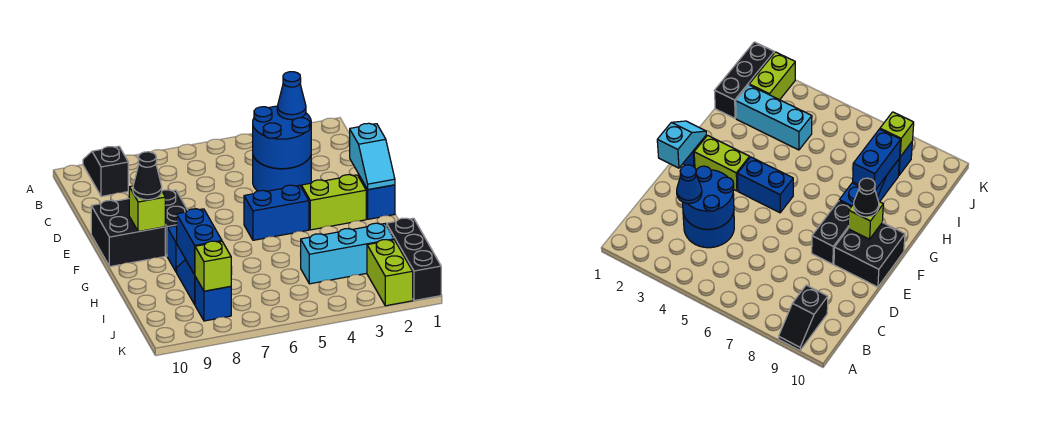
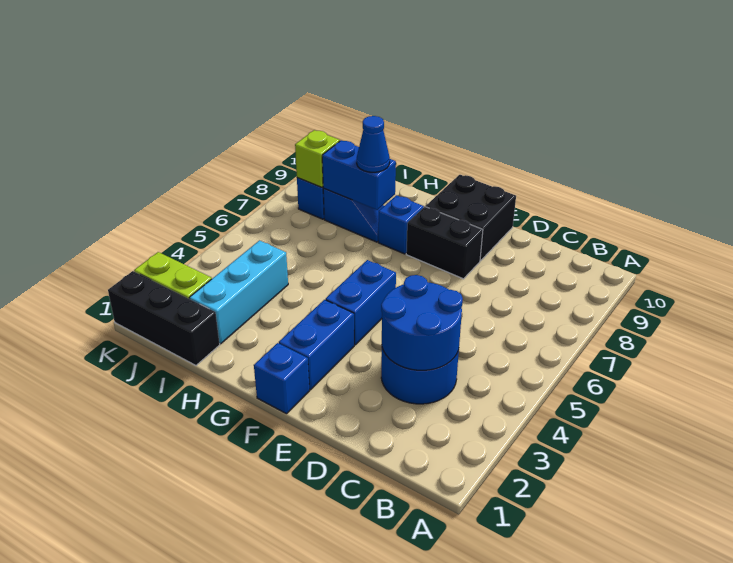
black 1x2 slope [83,146,128,196] -> none
blue 1x1 cone [277,72,306,120] -> blue 1x1 cone moved to [357,116,390,172]
cyan 1x2 slope [350,123,395,190] -> none
lime 1x2 brick [301,175,366,230] -> blue 1x2 brick [279,300,354,390]
lime 1x1 brick [129,186,165,232] -> none
black 1x1 cone [133,152,162,200] -> none

